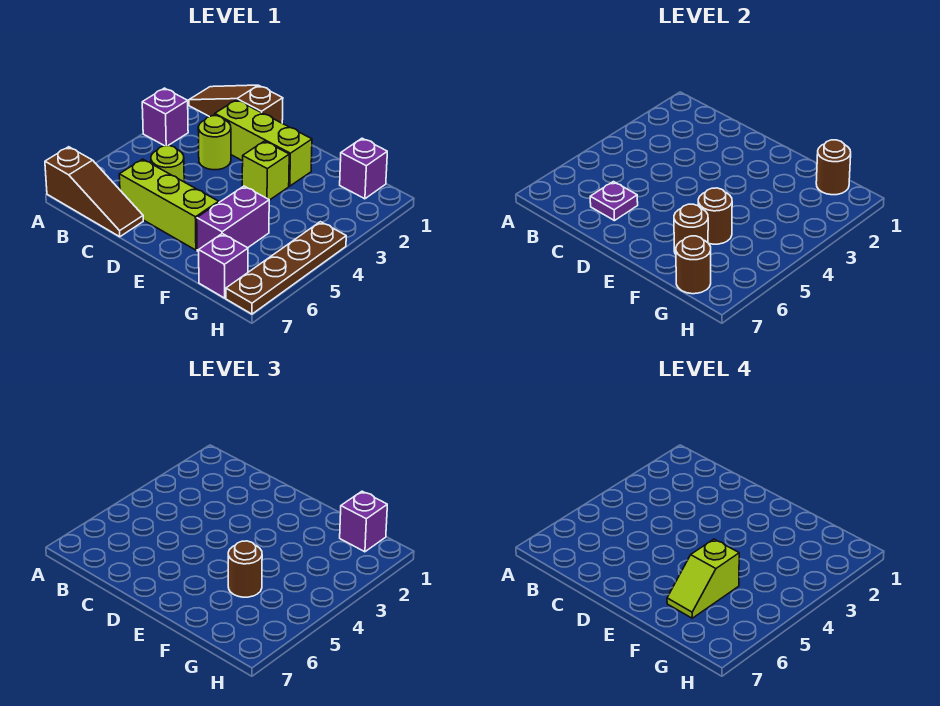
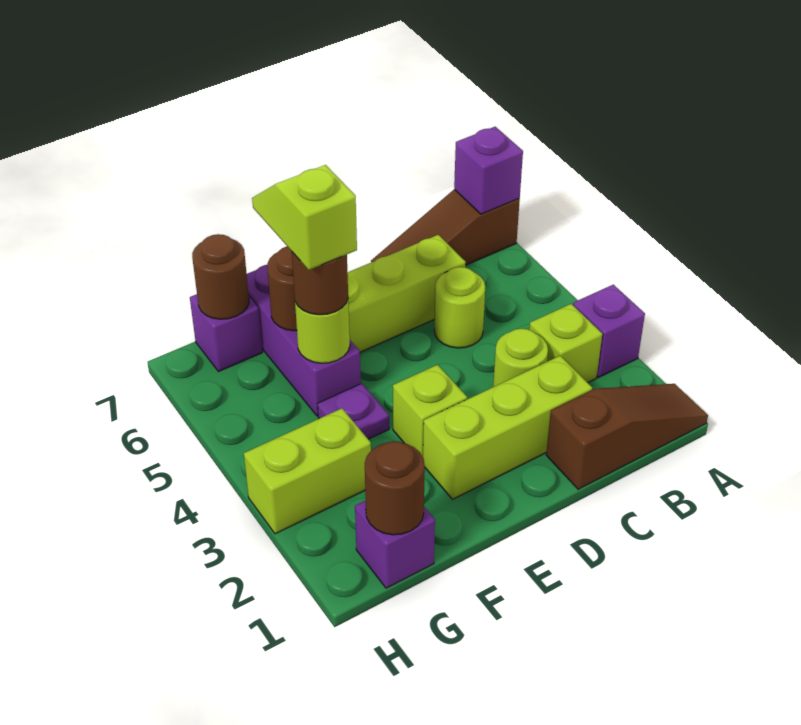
none -> lime 1x1 brick [529,304,602,383]
purple 1x1 plate [590,182,638,221] -> purple 1x1 plate moved to [318,383,389,439]
purple 1x2 brick [197,186,269,252] -> purple 1x3 brick [247,265,361,416]
brown 1x1 round brick [698,188,732,244] -> lime 1x1 round brick [295,300,350,363]
purple 1x1 brick [340,491,387,552] -> purple 1x1 brick moved to [454,127,523,214]
none -> lime 1x2 brick [244,408,371,534]
brown 1x4 plate [226,222,346,314] -> none

